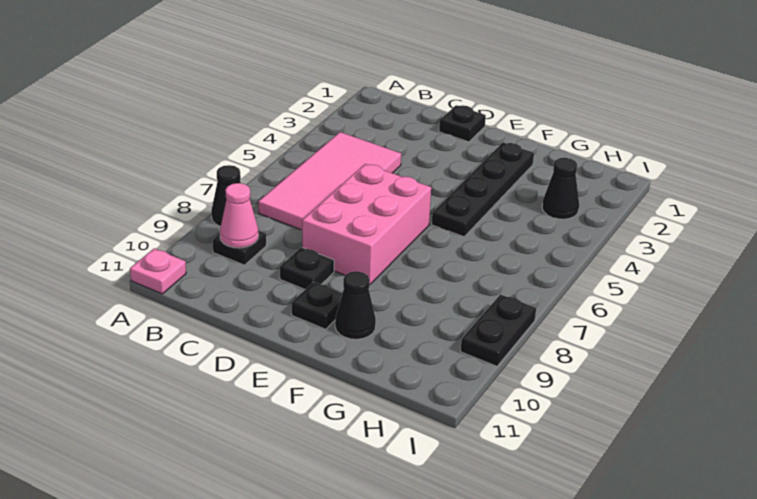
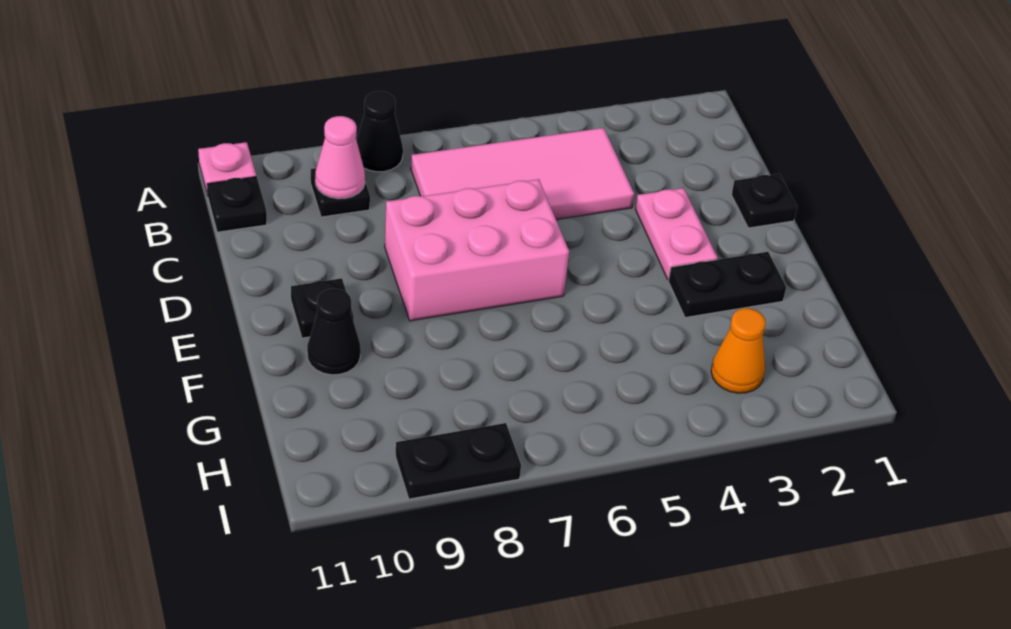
none -> pink 1x2 plate [635,188,718,280]
black 1x1 plate [280,247,334,289] -> black 1x1 plate moved to [207,177,267,232]
black 1x4 plate [432,142,534,237] -> black 1x2 plate [668,252,786,317]
black 1x1 cone [542,158,579,219] -> orange 1x1 cone [711,308,766,393]

